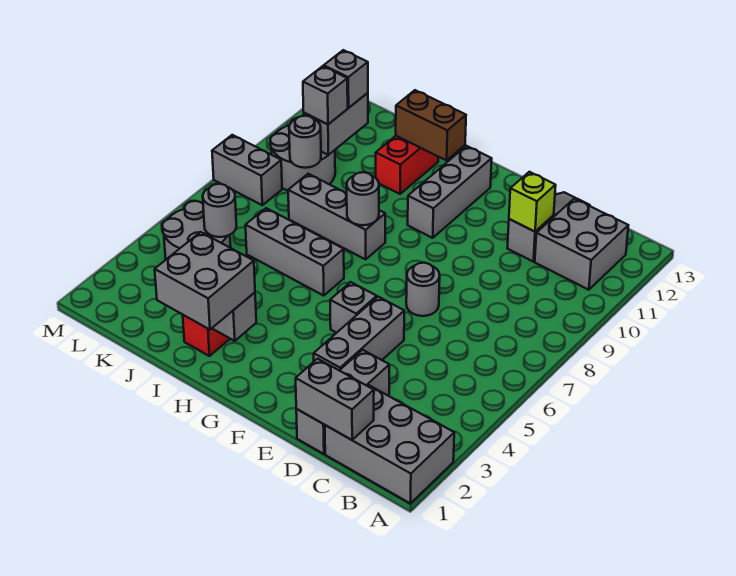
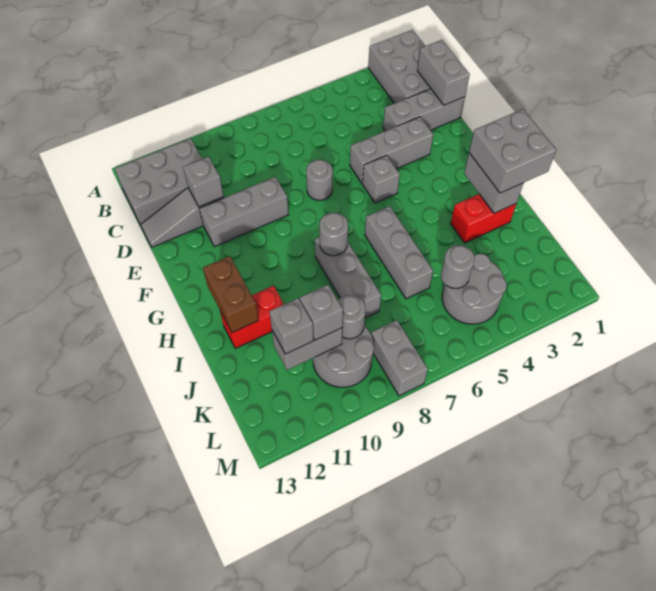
grey 2x2 brick [535,199,628,290] -> grey 2x3 brick [115,139,202,225]
lime 1x1 brick [509,172,556,232] -> grey 1x1 brick [183,157,224,207]
grey 1x3 brick [408,146,492,238] -> grey 1x3 brick moved to [199,177,288,247]

